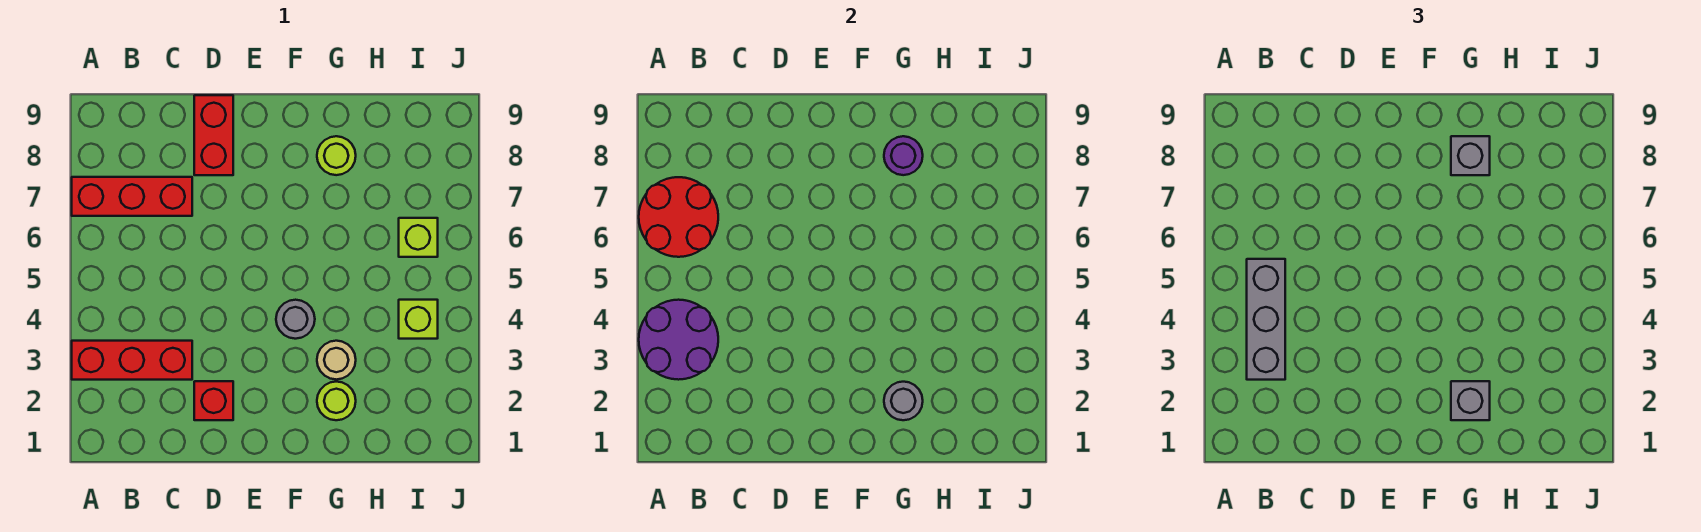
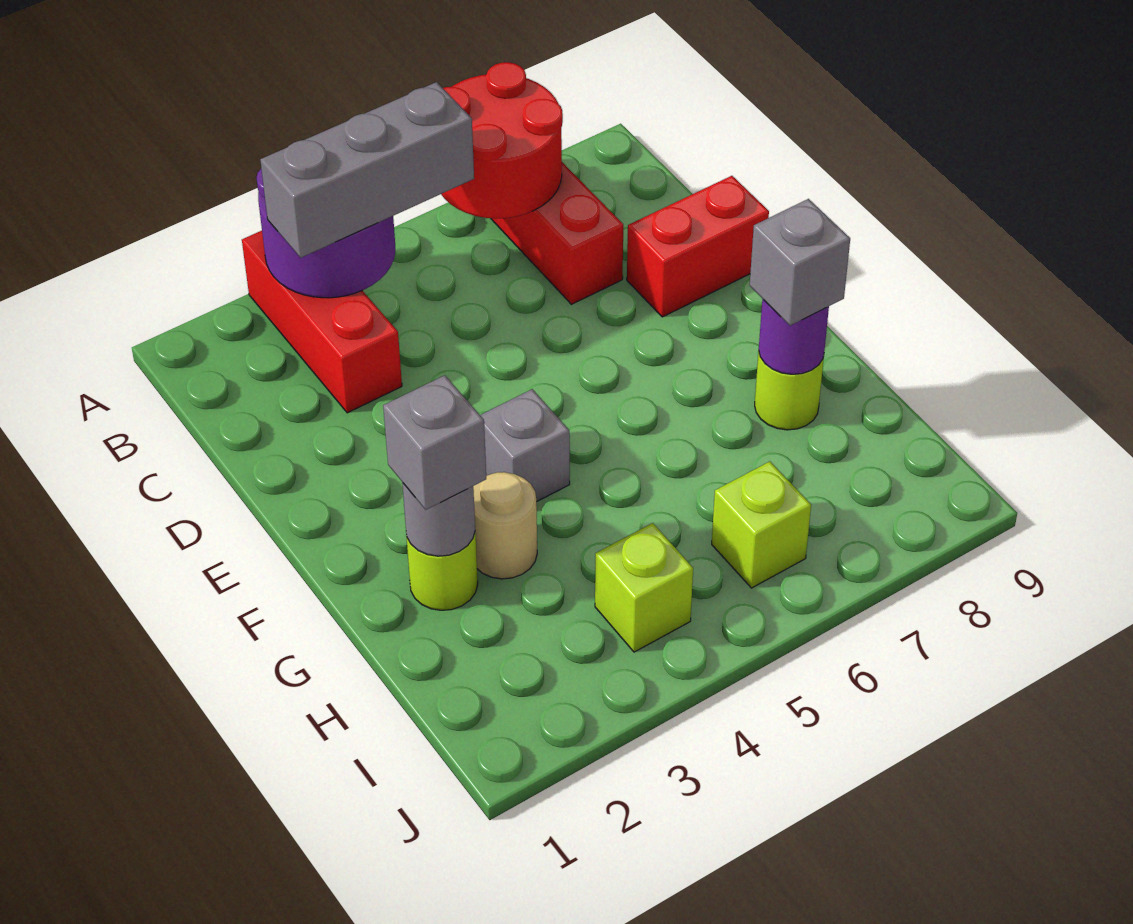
red 1x1 brick [194,381,233,420] -> none
grey 1x1 round brick [276,300,315,339] -> grey 1x1 brick [480,389,570,502]

